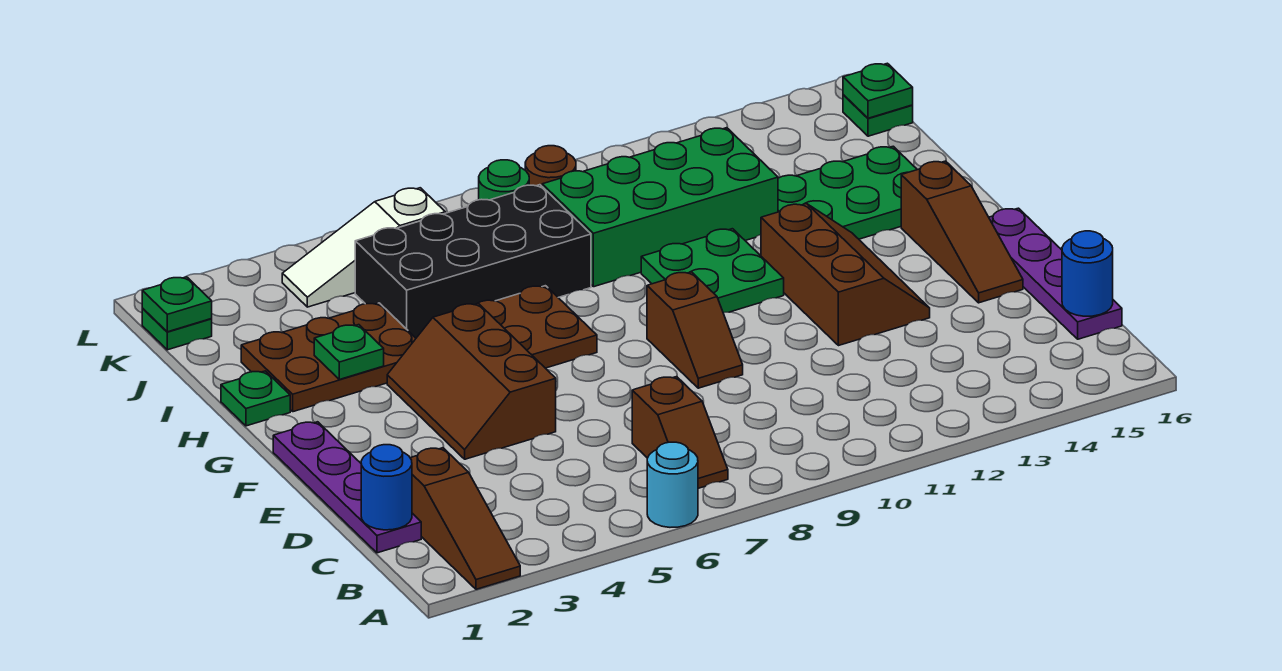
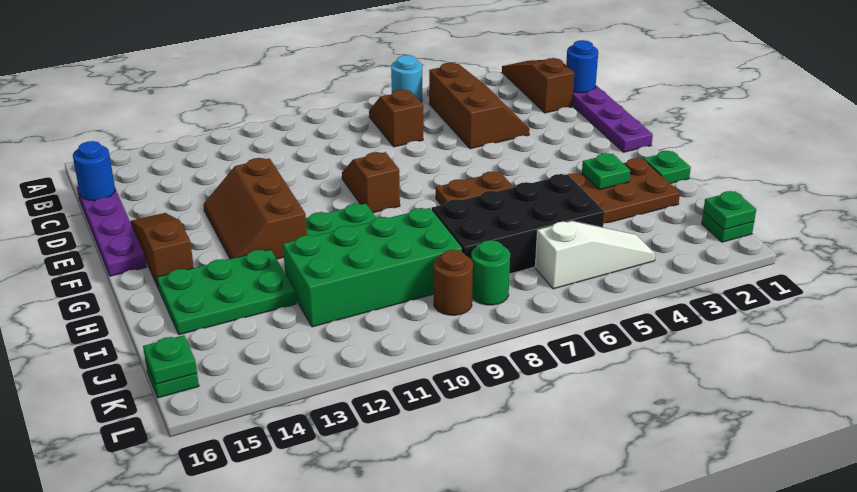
brown 2x3 slope [387,303,556,459] -> brown 2x3 slope moved to [429,63,530,149]

